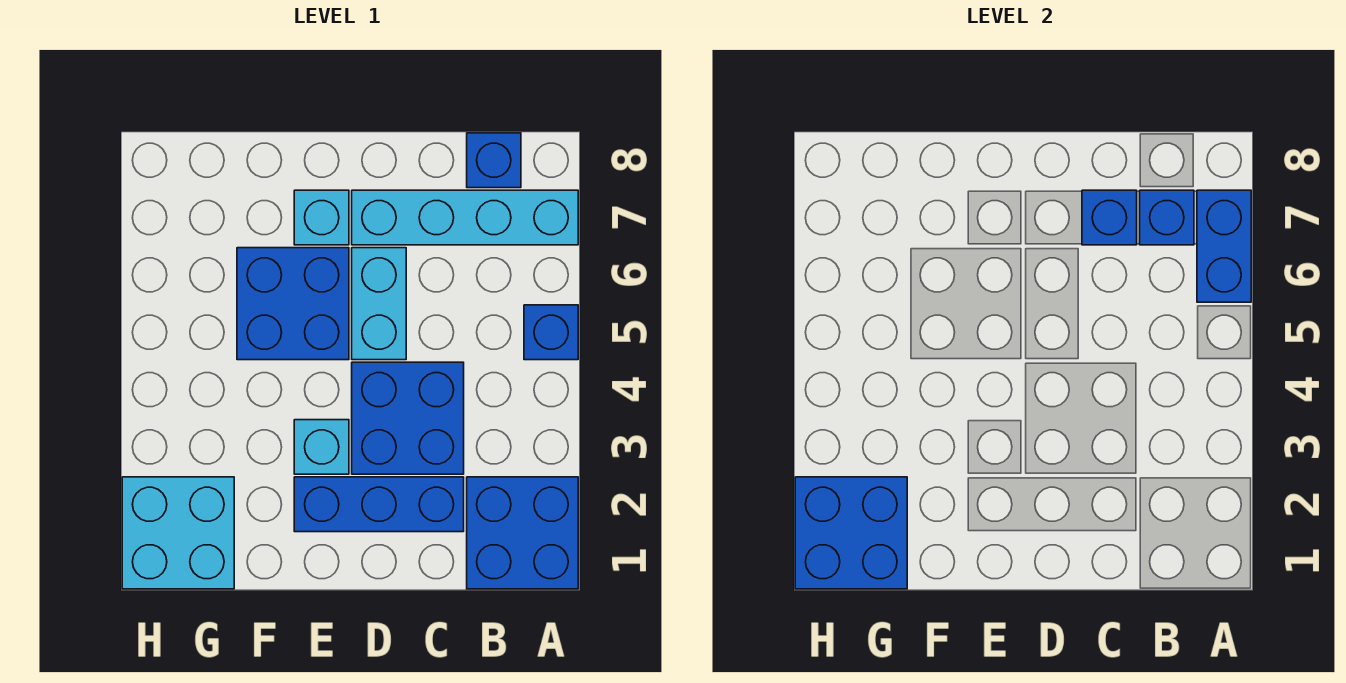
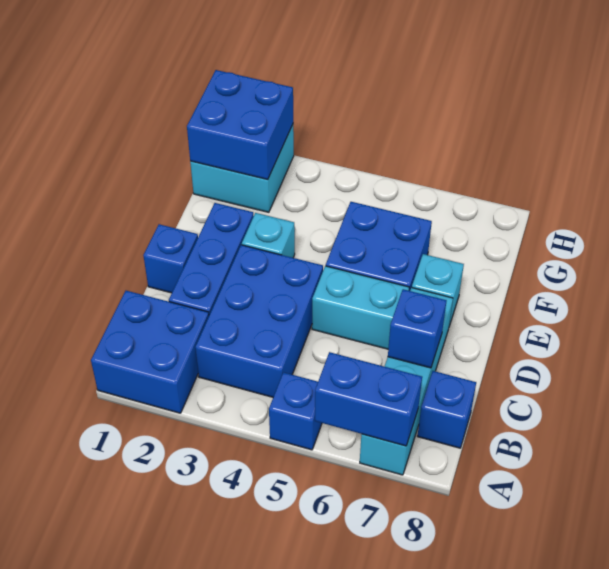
blue 1x1 brick [1140,190,1194,245] -> blue 1x1 brick moved to [143,224,198,293]
blue 2x2 brick [352,362,464,474] -> blue 2x3 brick [195,245,323,397]

